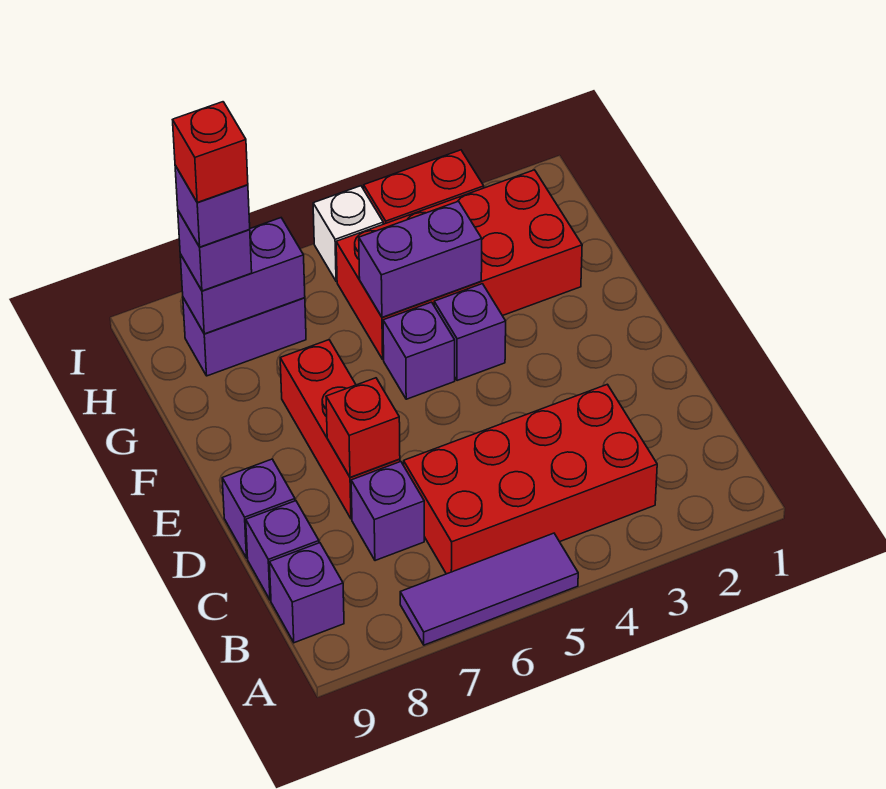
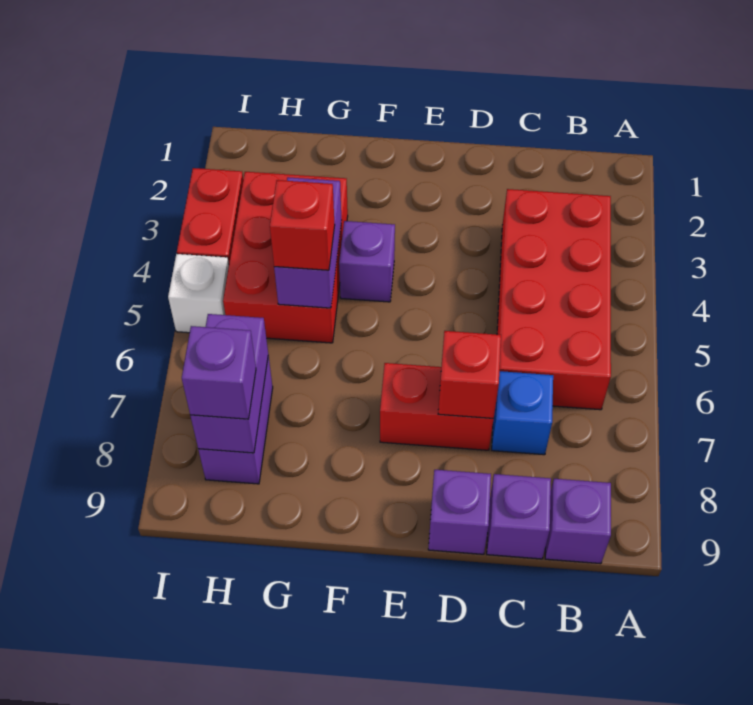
purple 1x3 tile [400,533,578,645] -> none
purple 1x1 brick [351,462,424,561] -> blue 1x1 brick [492,371,553,455]
red 1x3 brick [280,340,400,519] -> red 1x2 brick [380,363,494,450]
purple 1x1 brick [383,302,455,399] -> none
red 2x4 brick [336,170,582,359] -> red 2x3 brick [223,172,348,343]
purple 1x1 brick [175,166,250,247] -> none
red 1x1 brick [173,102,248,202] -> red 1x1 brick moved to [270,180,335,270]

